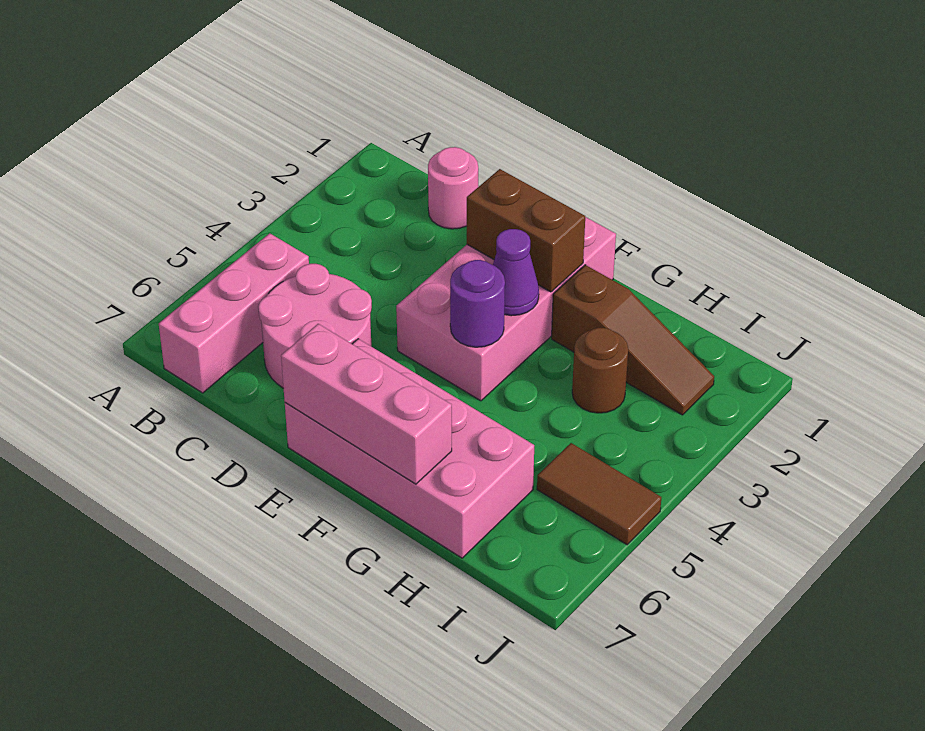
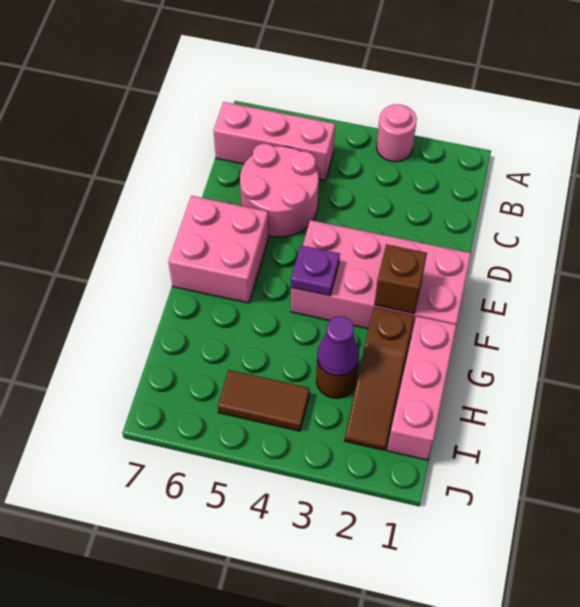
pink 1x1 round brick [428,147,478,229] -> pink 1x1 round brick moved to [377,104,417,162]
brown 1x2 brick [467,169,585,292] -> brown 1x1 brick [374,244,427,314]
pink 2x4 brick [285,339,534,558] -> pink 2x2 brick [168,196,269,303]
pink 1x3 brick [281,324,452,484] -> pink 1x3 brick moved to [387,316,456,460]
purple 1x1 cone [493,229,539,316] -> purple 1x1 cone moved to [317,316,359,376]
purple 1x1 round brick [450,260,505,347] -> purple 1x1 plate [291,245,340,296]
brown 1x2 tile [537,443,661,545] -> brown 1x2 tile turned to [218,370,310,431]

